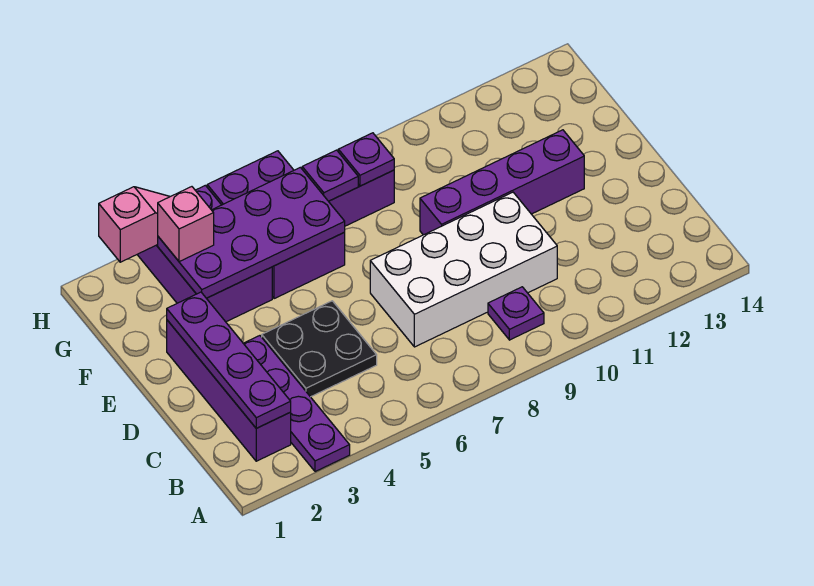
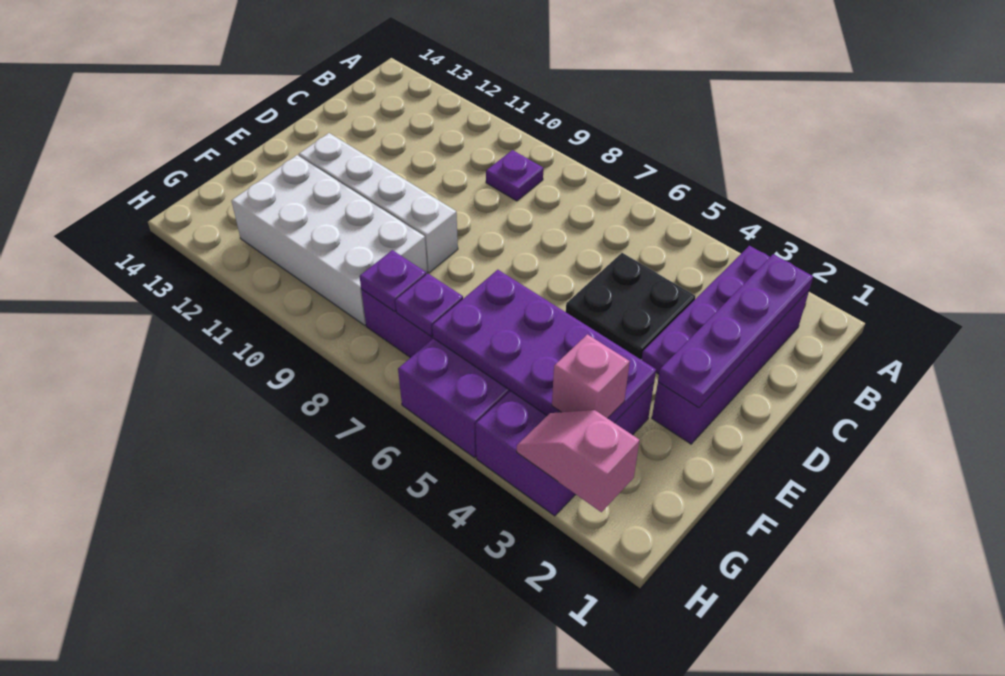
white 2x4 brick [370,192,557,347] -> white 2x4 brick moved to [232,155,428,325]
purple 1x4 brick [420,130,584,235] -> white 1x4 brick [299,133,458,273]

